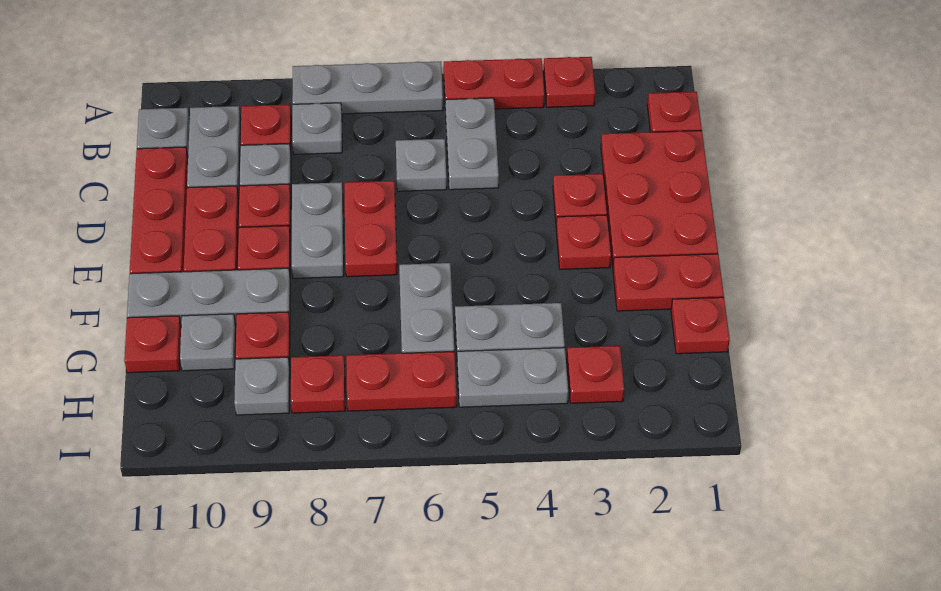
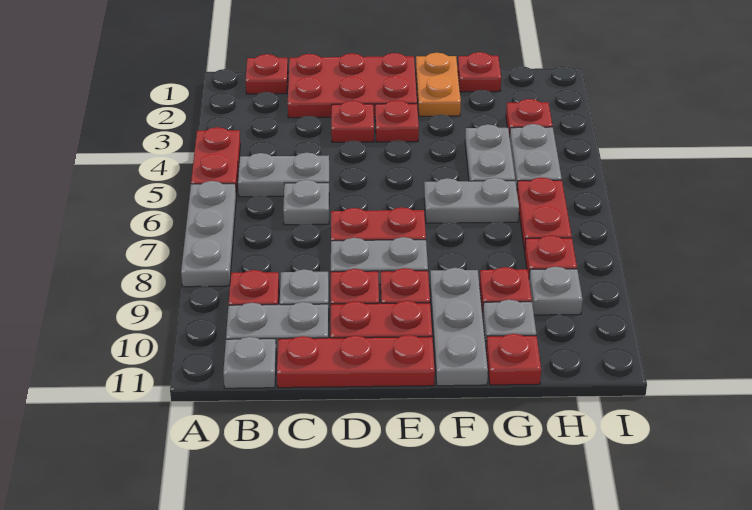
red 1x1 plate [544,57,595,107] -> none
grey 1x1 plate [292,103,342,155] -> none
red 1x2 plate [613,254,724,311] -> orange 1x2 plate [416,53,461,116]

